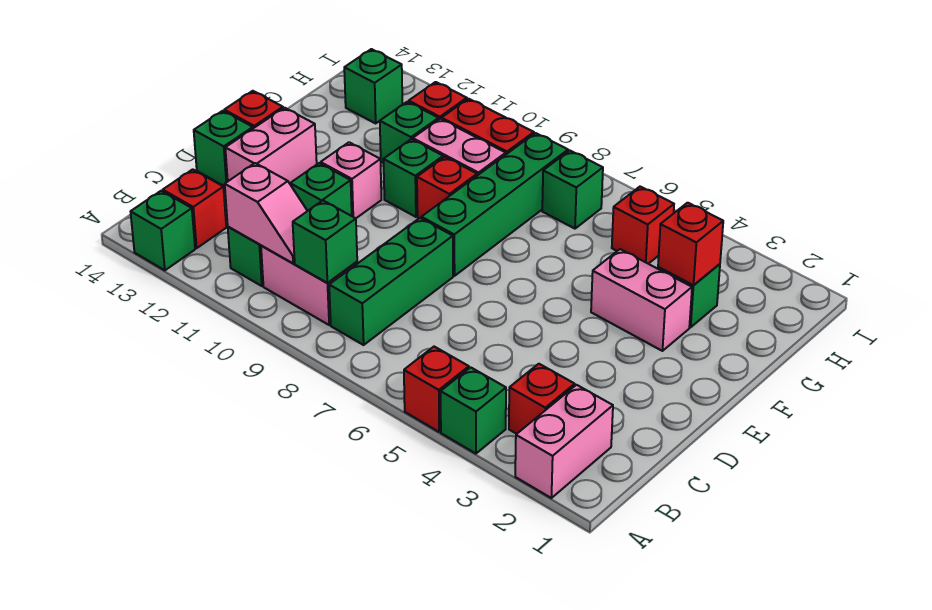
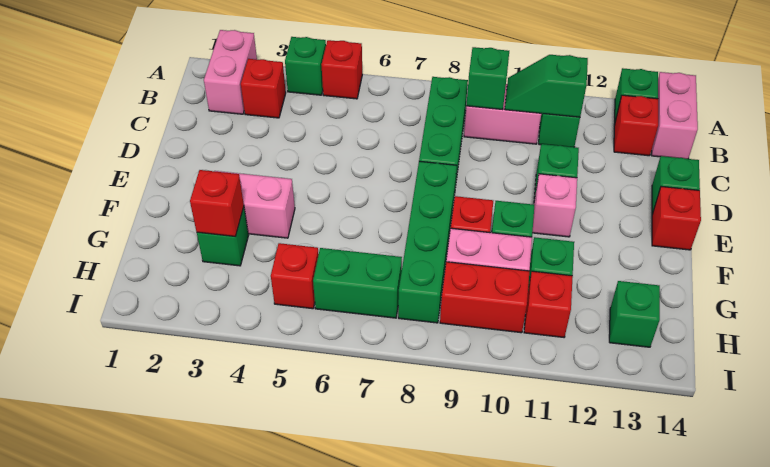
pink 1x2 slope [225,163,307,263] -> green 1x2 slope [505,55,588,117]
pink 1x2 brick [225,108,317,183] -> pink 1x2 brick moved to [652,72,698,159]
green 1x1 brick [542,151,603,229] -> green 1x2 brick [313,248,402,318]

